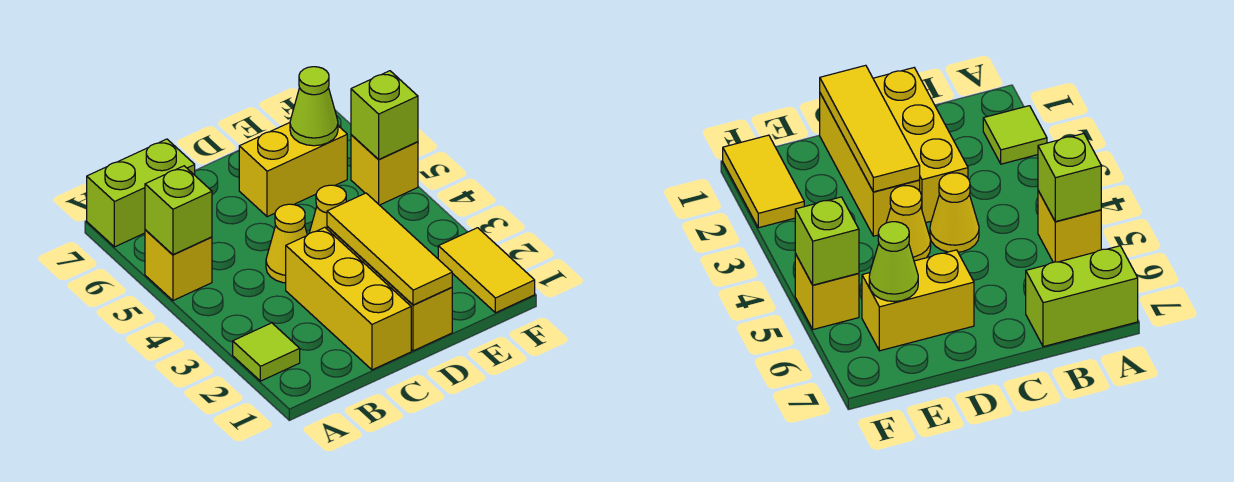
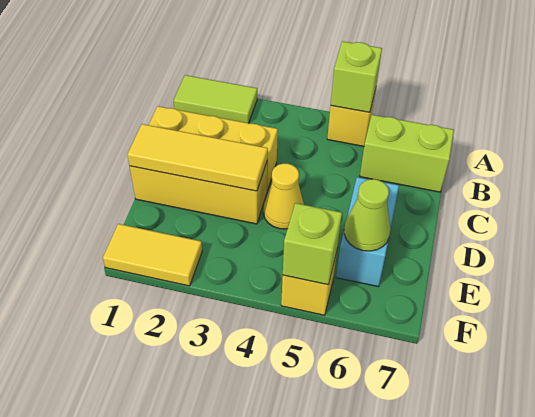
lime 1x1 tile [233,323,300,381] -> lime 1x2 tile [174,75,257,123]
lime 1x2 brick [87,139,195,247] -> lime 1x2 brick turned to [360,115,454,192]
yellow 1x1 cone [266,204,307,283] -> none
yellow 1x2 brick [239,123,347,217] -> cyan 1x2 brick [336,177,399,287]

